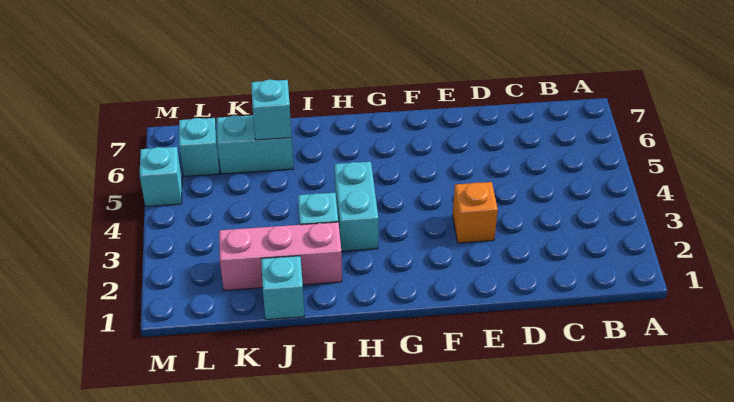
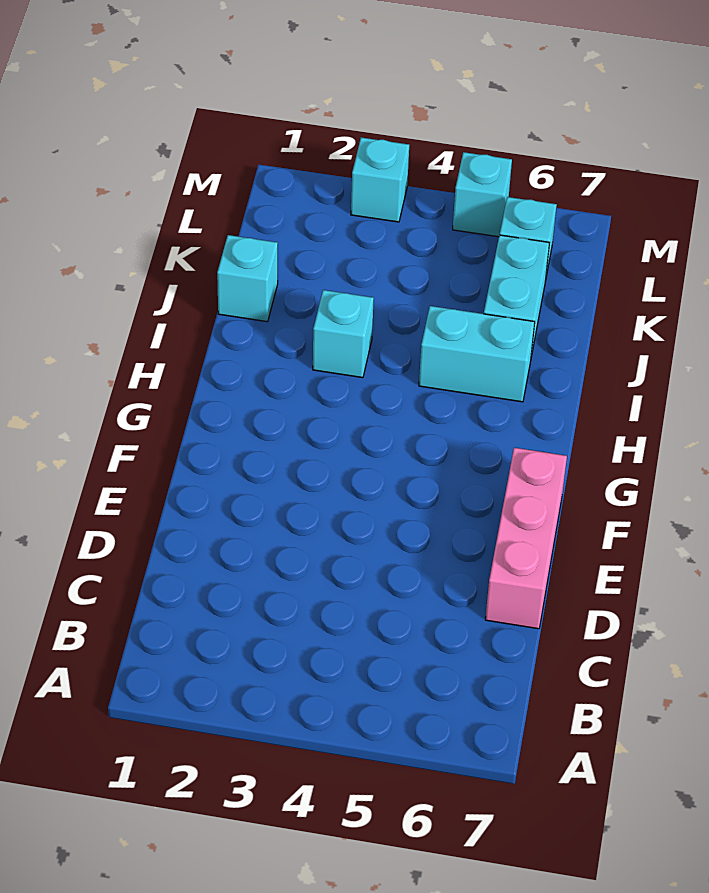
orange 1x1 brick [453,182,498,243] -> none
cyan 1x2 brick [334,162,378,251] -> cyan 1x2 brick moved to [419,306,535,402]
pink 1x3 brick [219,222,342,290] -> pink 1x3 brick moved to [485,448,567,629]
cyan 1x1 brick [251,79,292,140] -> cyan 1x1 brick moved to [351,138,409,222]

